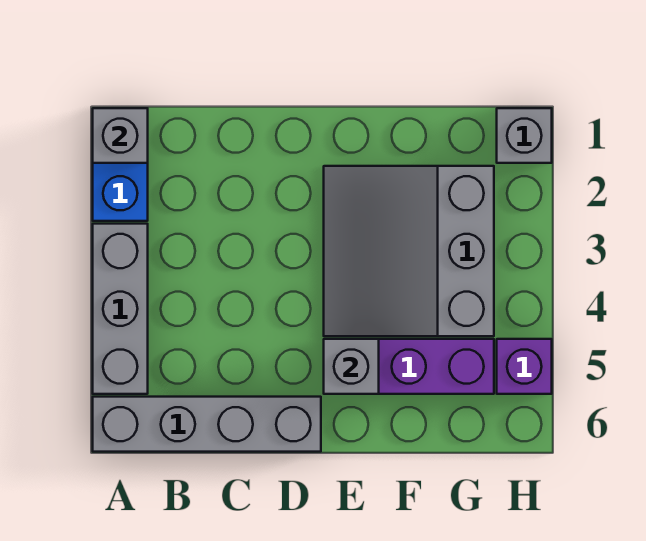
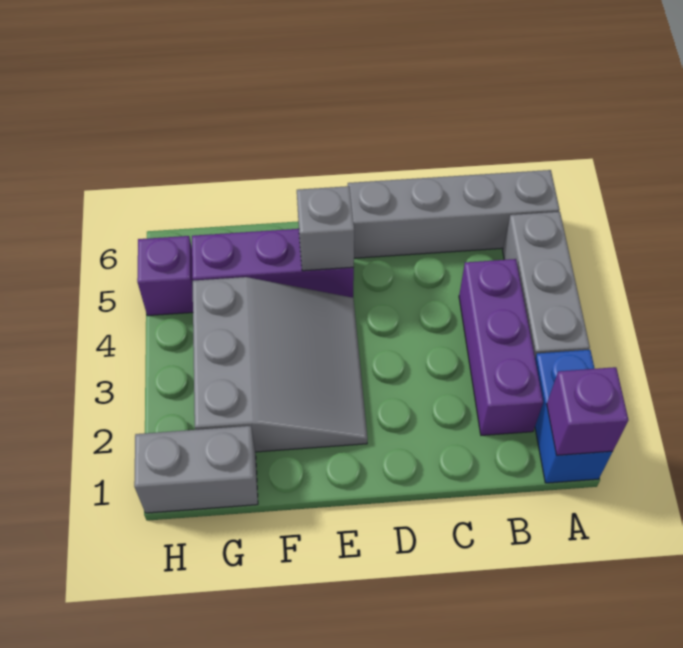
grey 1x1 brick [93,108,148,163] -> purple 1x1 brick [547,367,628,455]
none -> purple 1x3 brick [459,259,543,435]
grey 1x1 brick [497,108,552,163] -> grey 1x2 brick [134,426,258,513]

